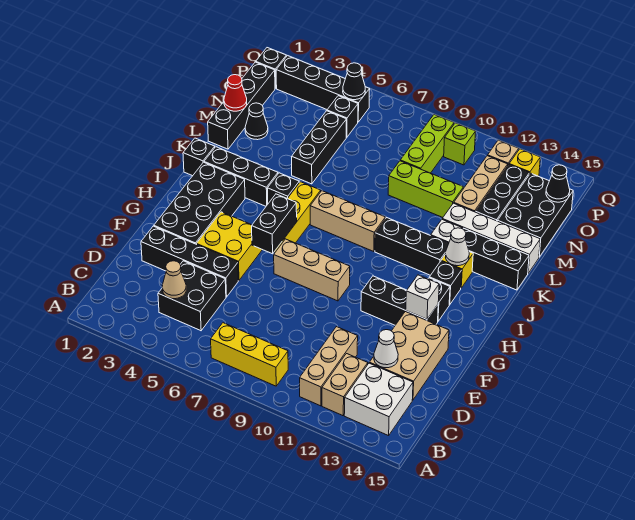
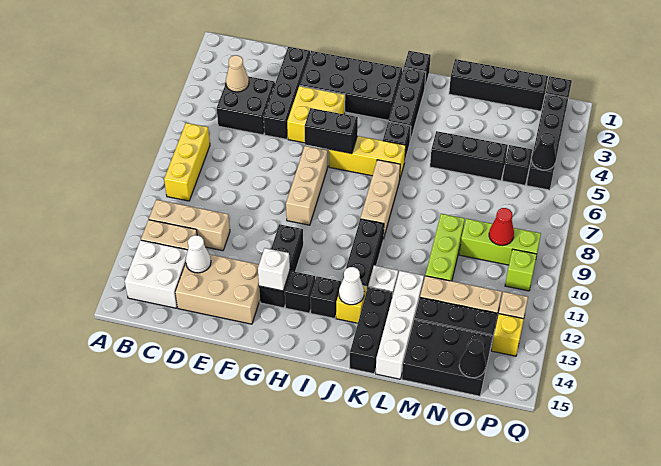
red 1x1 cone [224,75,247,111] -> red 1x1 cone moved to [489,208,514,245]
black 1x1 cone [245,103,268,140] -> none

